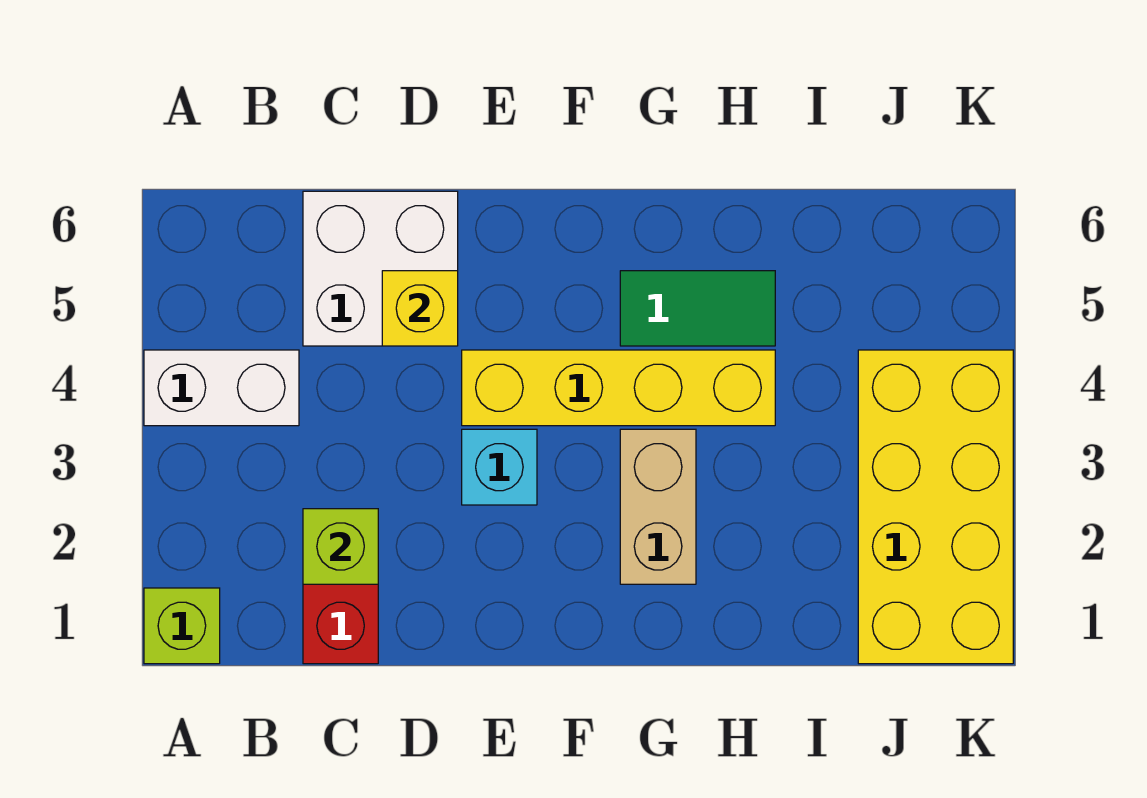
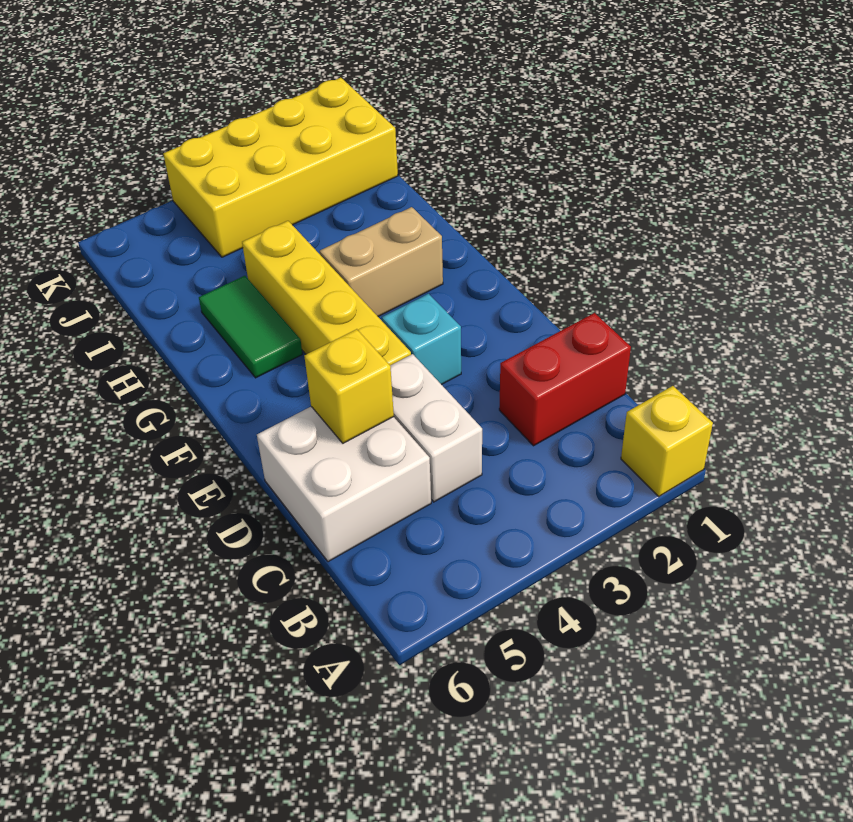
lime 1x1 brick [144,588,220,664] -> yellow 1x1 brick [621,386,713,497]
white 1x2 brick [144,350,299,426] -> white 1x2 brick moved to [390,354,482,502]
lime 1x1 brick [303,509,378,584] -> none

